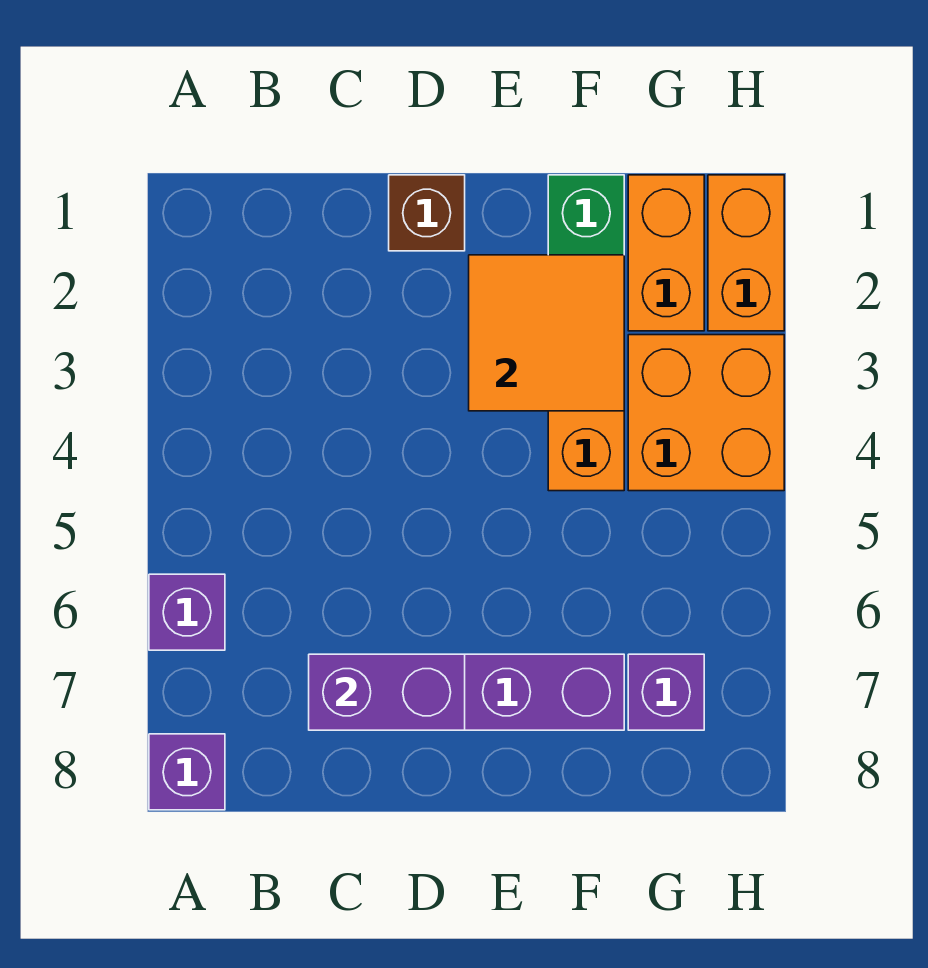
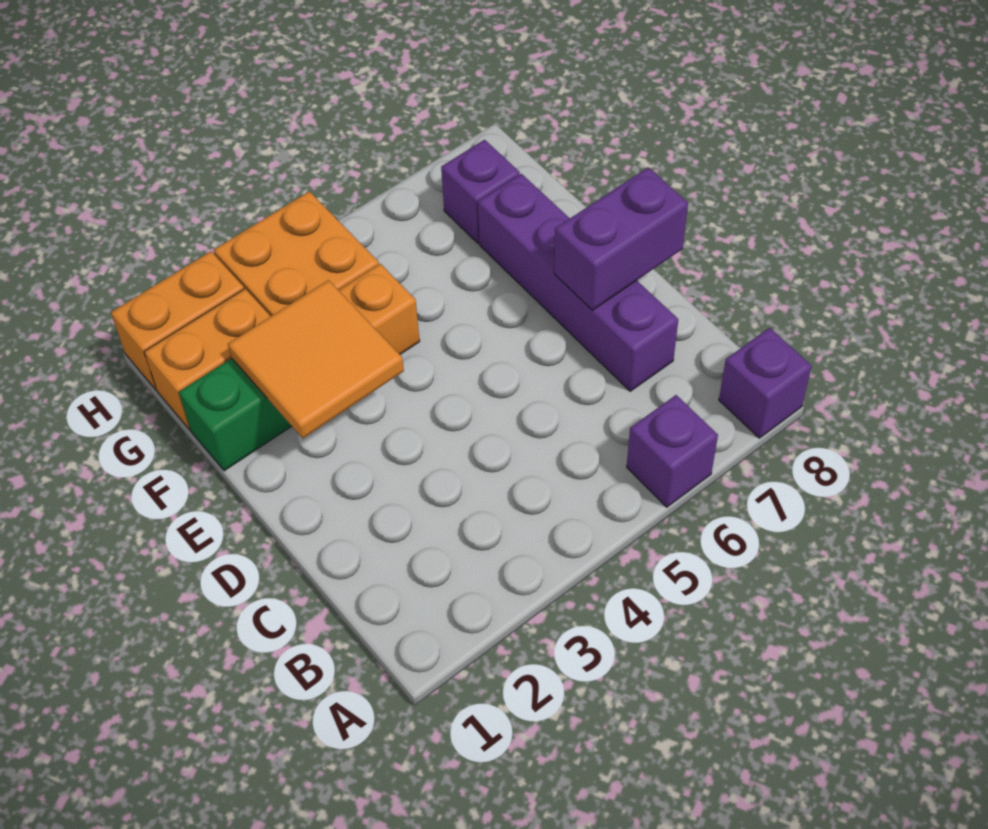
purple 1x2 brick [309,654,465,730] -> purple 1x2 brick turned to [554,168,688,310]
brown 1x1 brick [389,175,465,251] -> none

